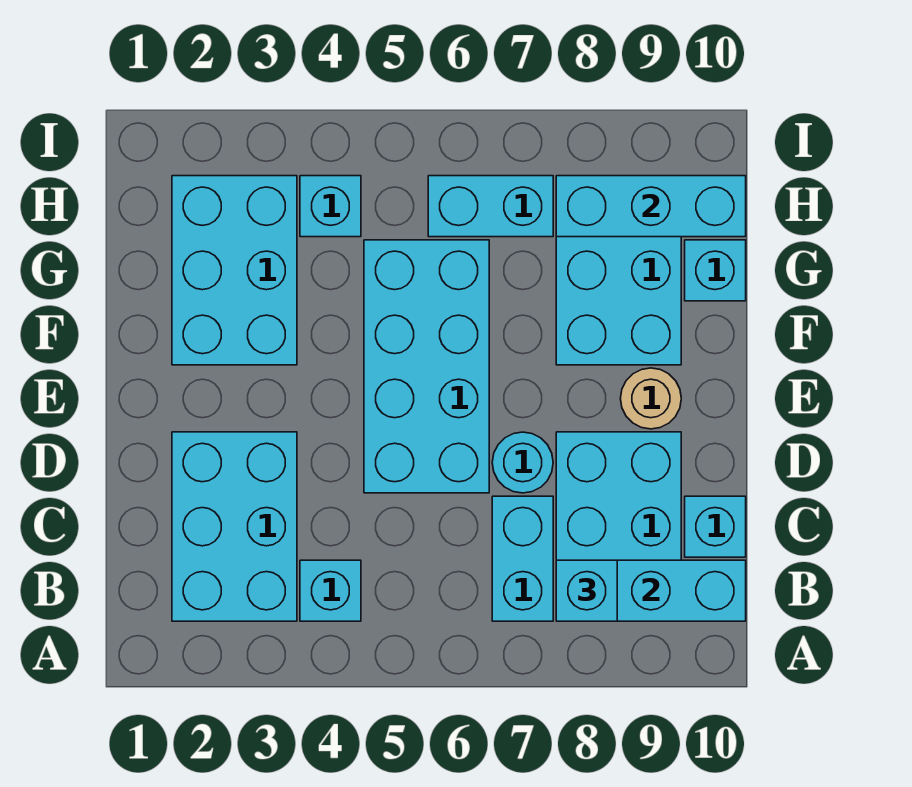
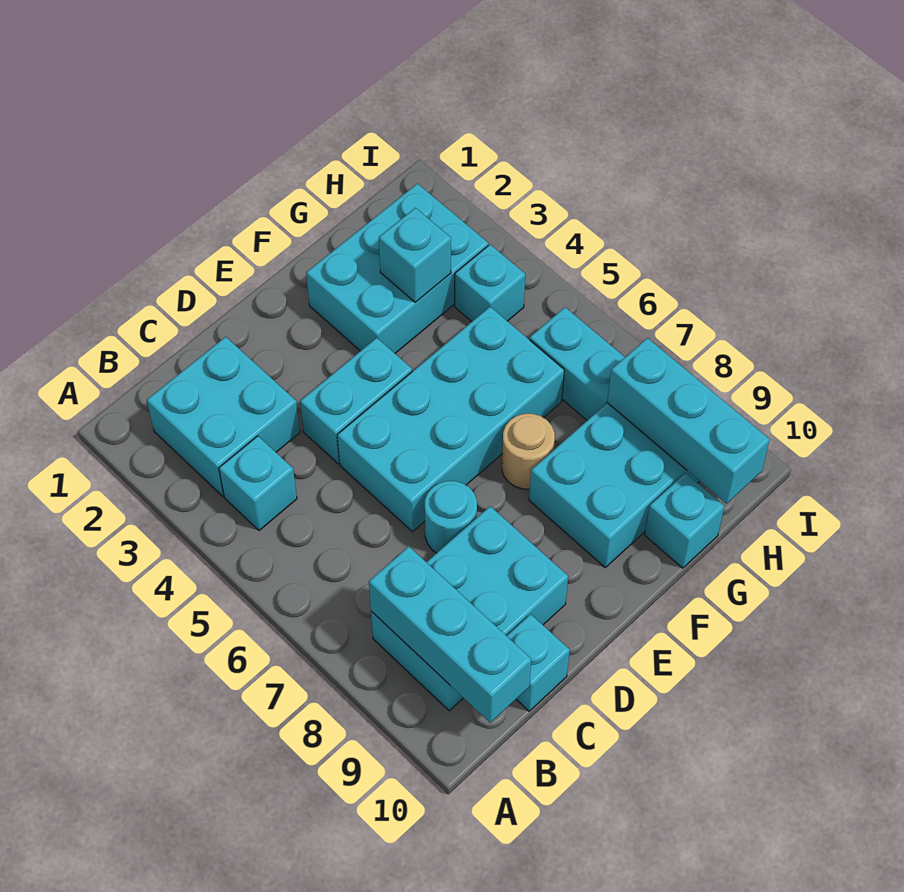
cyan 2x3 brick [172,432,297,621] -> cyan 2x2 brick [147,337,300,496]
cyan 1x2 brick [492,496,553,621] -> cyan 1x2 brick moved to [300,338,412,464]
cyan 1x1 brick [556,560,617,621] -> cyan 1x1 brick moved to [379,208,451,302]
tan 1x1 round brick [620,368,681,429] -> tan 1x1 round brick moved to [502,414,555,489]

